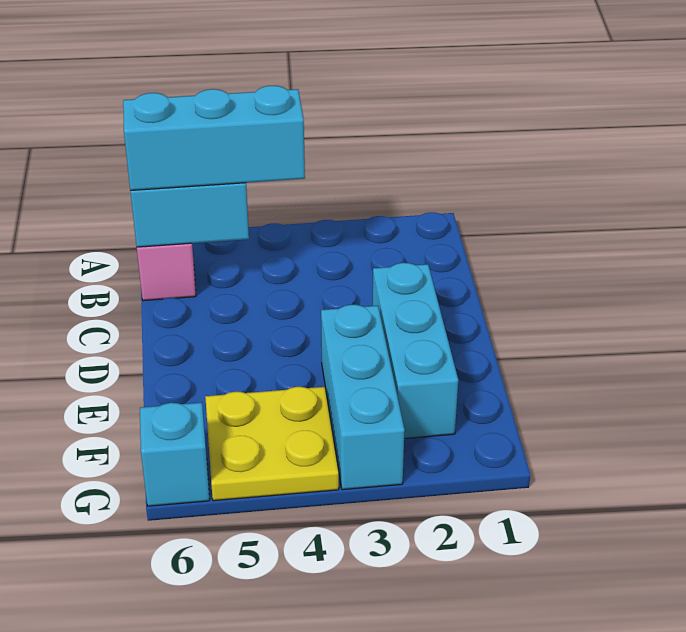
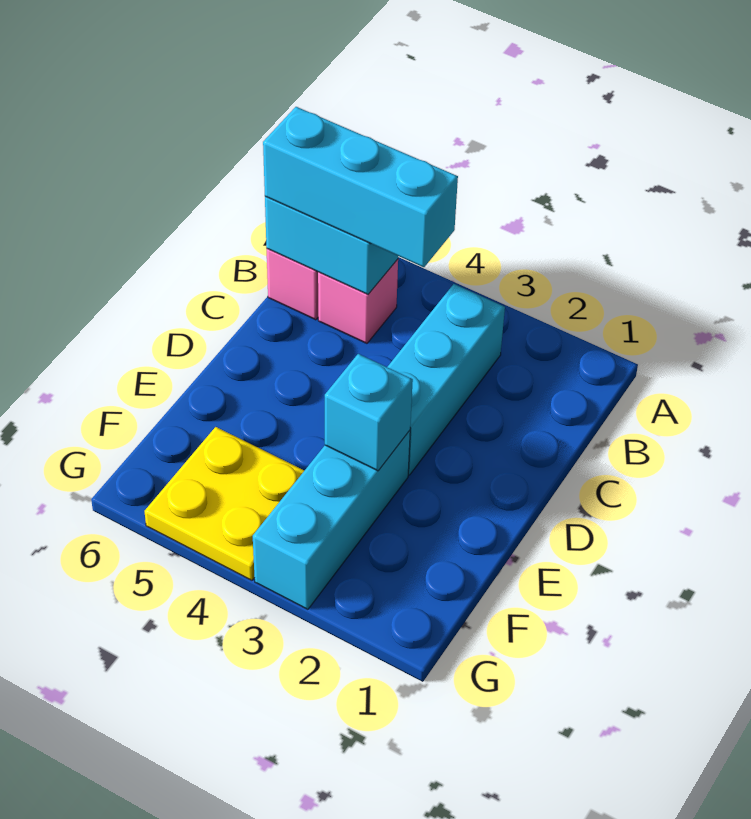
none -> pink 1x1 brick [318,259,398,343]
cyan 1x3 brick [373,263,458,438] -> cyan 1x3 brick moved to [388,284,505,475]
cyan 1x1 brick [140,403,210,506] -> cyan 1x1 brick moved to [325,354,413,471]

